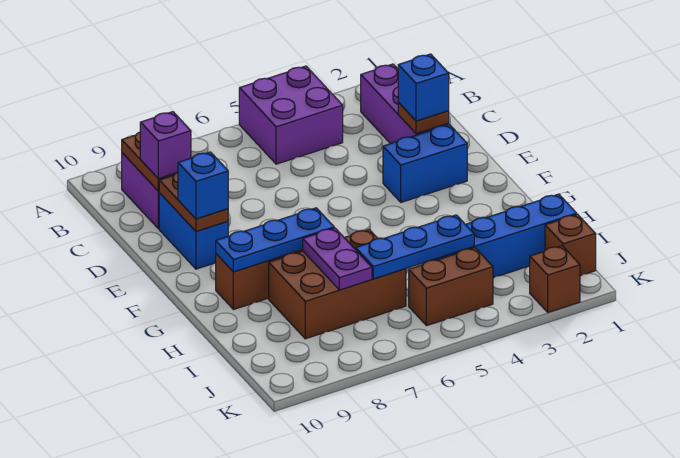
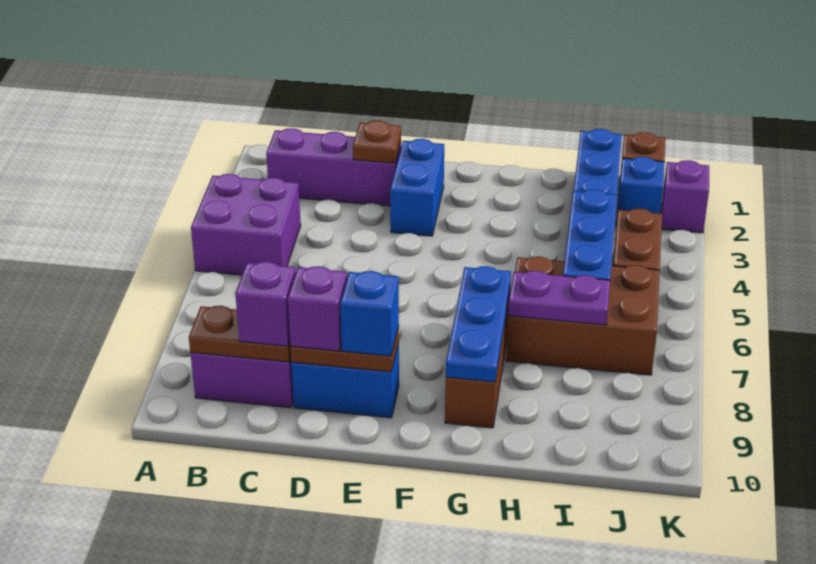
blue 1x1 brick [398,54,449,121] -> blue 1x1 brick moved to [616,157,665,225]
none -> purple 1x1 brick [288,266,347,351]
brown 2x3 brick [269,230,406,339] -> brown 2x3 brick turned to [506,256,660,375]
brown 1x1 brick [530,246,580,312] -> purple 1x1 brick [661,160,709,233]

